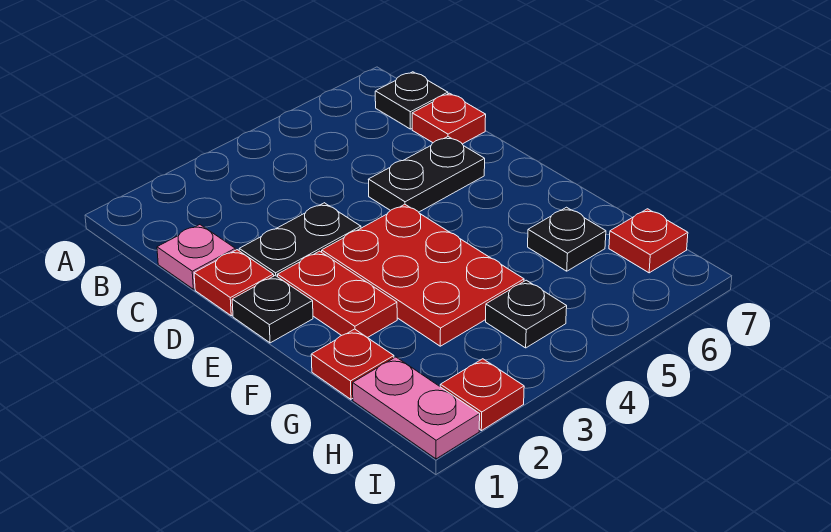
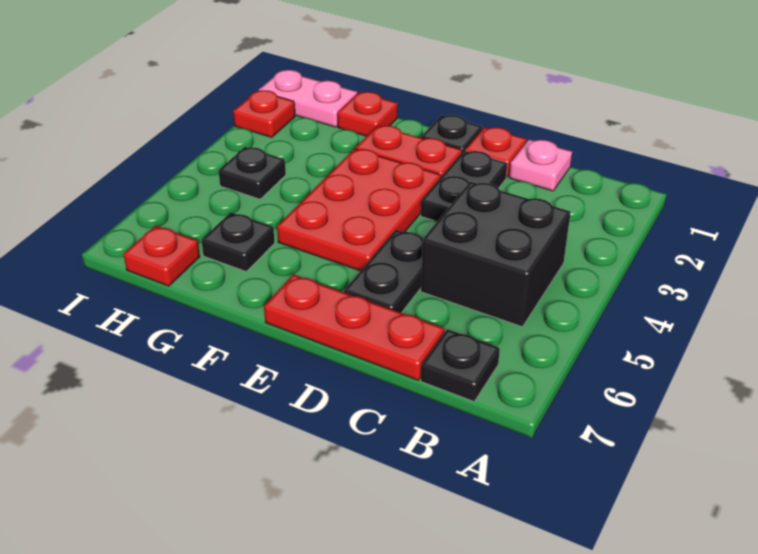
none -> black 2x2 brick [421,182,571,327]
red 1x1 plate [412,93,486,144] -> red 1x3 plate [264,274,444,380]
red 2x3 plate [322,204,524,346] -> red 2x3 plate turned to [277,149,441,271]

